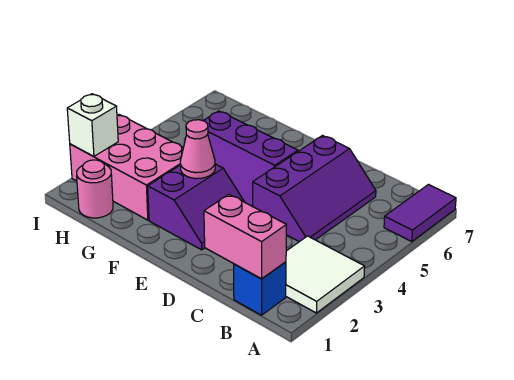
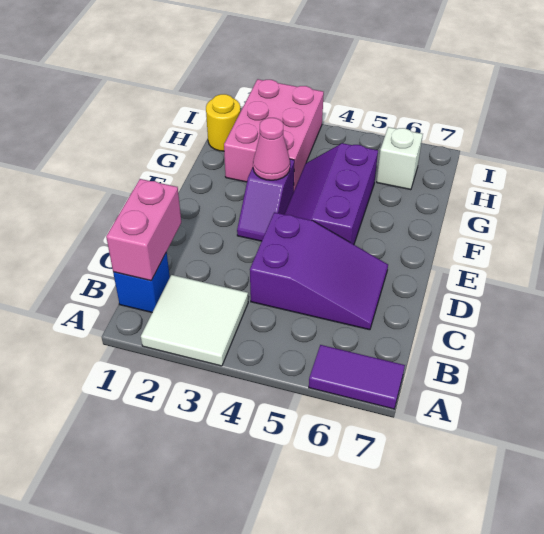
purple 2x3 slope [253,136,376,242] -> purple 2x3 slope turned to [250,212,388,330]
purple 2x2 slope [148,164,244,250] -> purple 1x2 slope [237,159,294,241]
pink 1x1 round brick [77,160,113,218] -> yellow 1x1 round brick [206,94,241,151]
white 1x1 brick [67,94,118,156] -> white 1x1 brick moved to [377,127,423,190]

